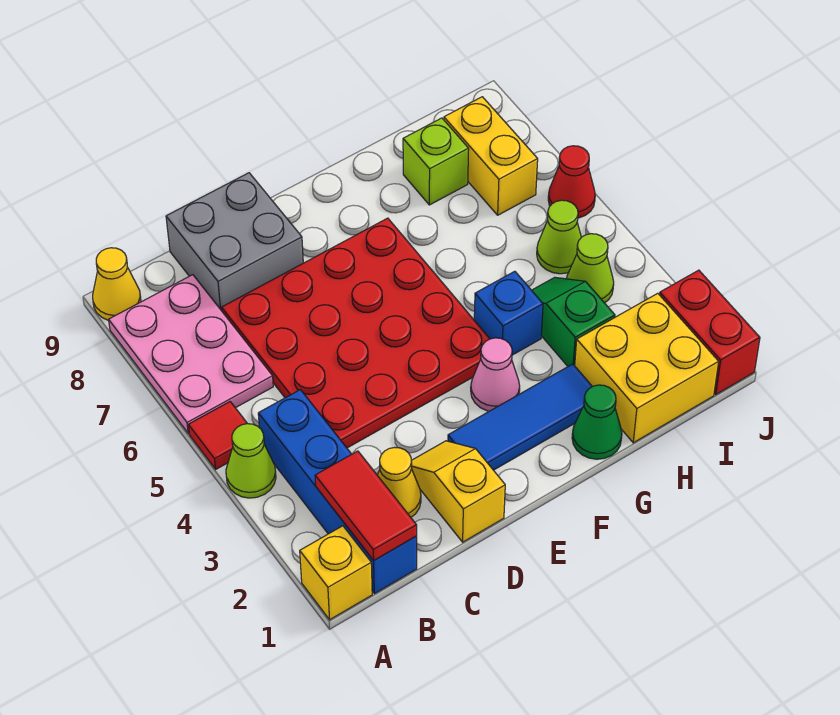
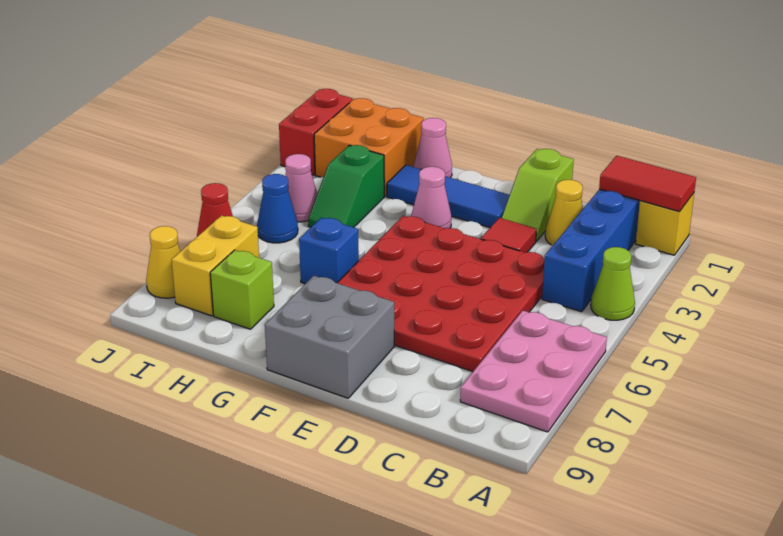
red 1x1 tile [188,402,247,469] -> red 1x1 tile moved to [481,218,537,253]
yellow 1x1 cone [93,248,141,320] -> yellow 1x1 cone moved to [146,226,180,298]
red 1x2 tile [315,451,417,560] -> red 1x2 tile turned to [599,156,696,212]
grey 2x2 brick [166,173,303,311] -> grey 2x2 brick moved to [265,276,394,398]
yellow 1x2 slope [411,441,505,542] -> lime 1x2 slope [502,149,574,241]
green 1x1 cone [572,385,622,459] -> pink 1x1 cone [414,118,452,178]
blue 1x1 brick [474,271,543,355] -> blue 1x1 brick moved to [299,218,359,284]
yellow 2x2 brick [575,293,719,443] -> orange 2x2 brick [314,98,424,196]
lime 1x1 cone [567,234,614,303] -> pink 1x1 cone [285,154,317,222]
lime 1x1 cone [537,200,581,274] -> blue 1x1 cone [257,174,298,243]

